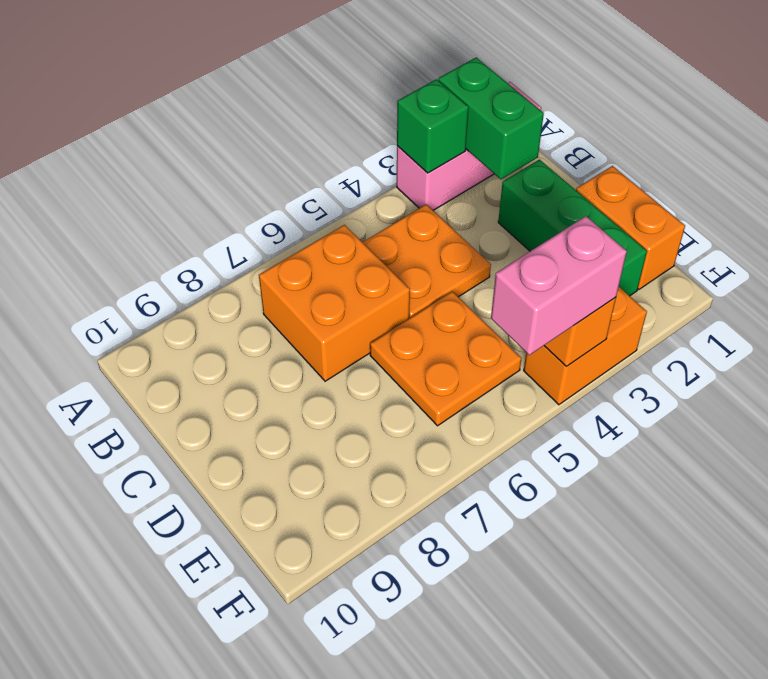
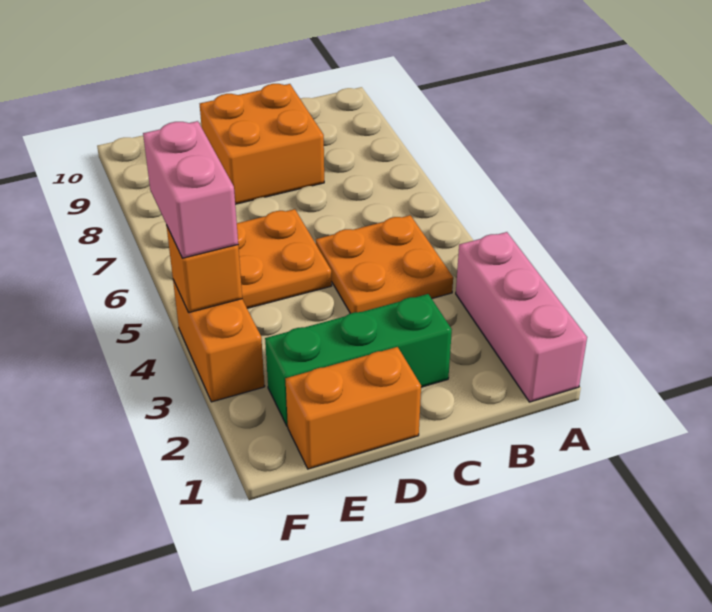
green 1x2 brick [438,58,544,179] -> none
green 1x1 brick [397,79,469,173] -> none
orange 2x2 brick [259,225,410,381] -> orange 2x2 brick moved to [200,84,324,204]

